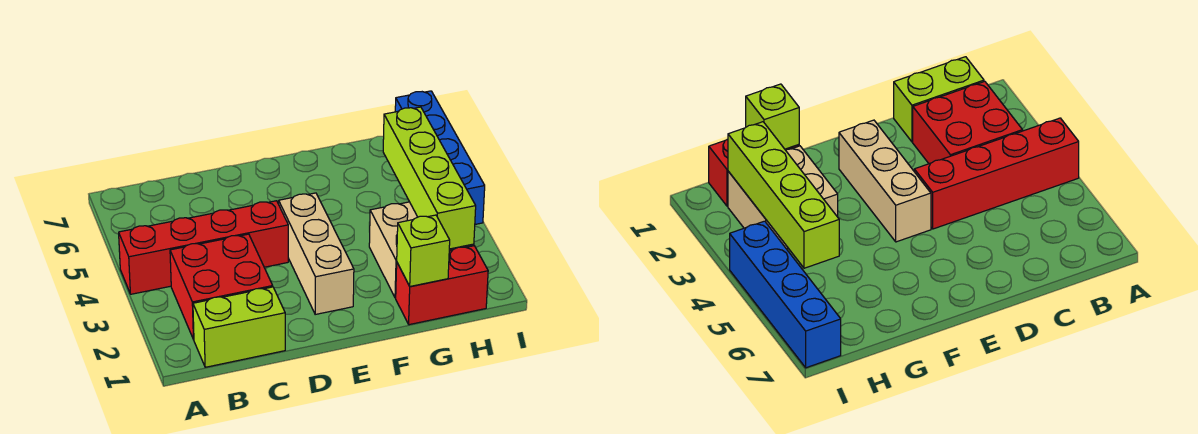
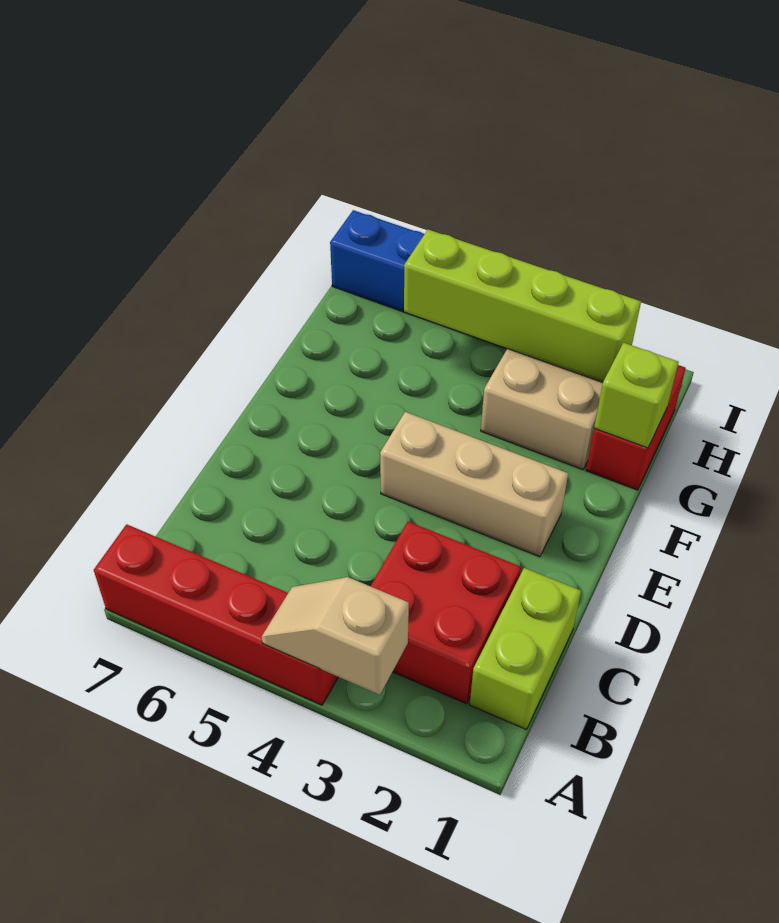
none -> tan 1x2 slope [262,577,409,695]
red 1x4 brick [119,201,288,294] -> red 1x4 brick turned to [94,524,338,705]

